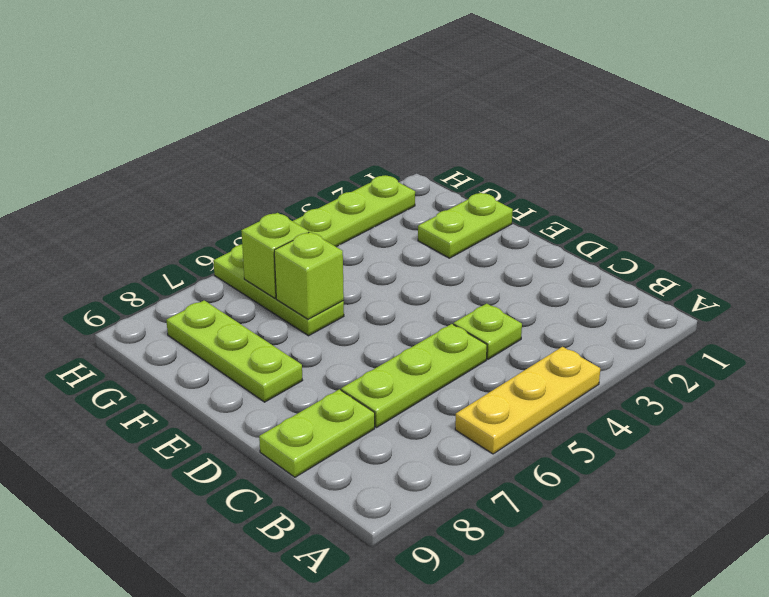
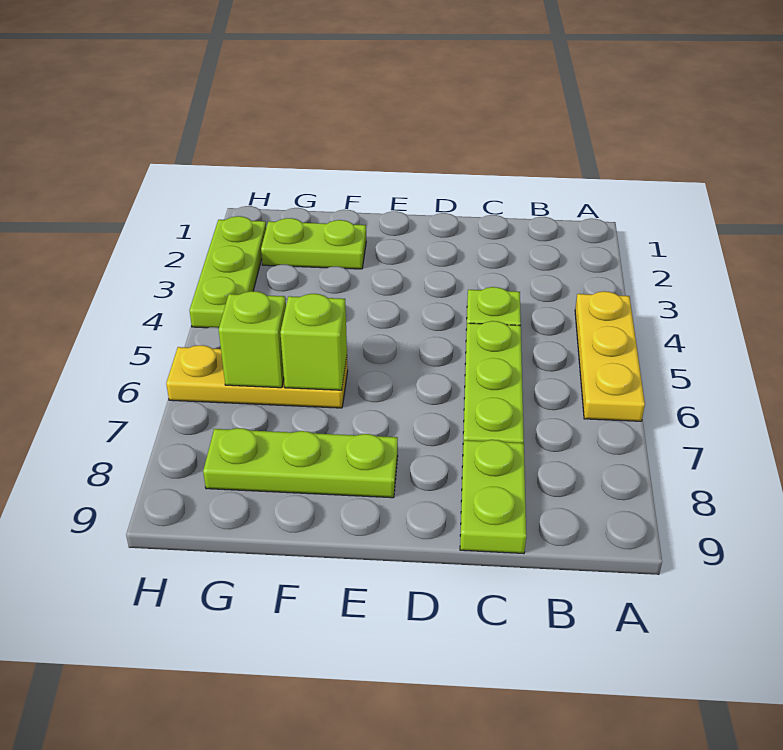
lime 1x2 plate [418,193,513,258] -> lime 1x2 plate turned to [261,218,366,269]
lime 1x3 plate [213,244,344,336] -> yellow 1x3 plate [166,345,348,408]

